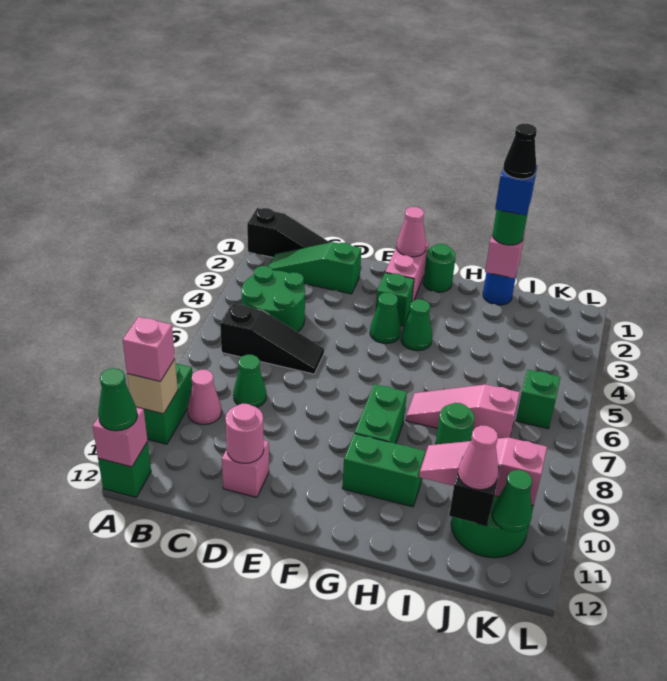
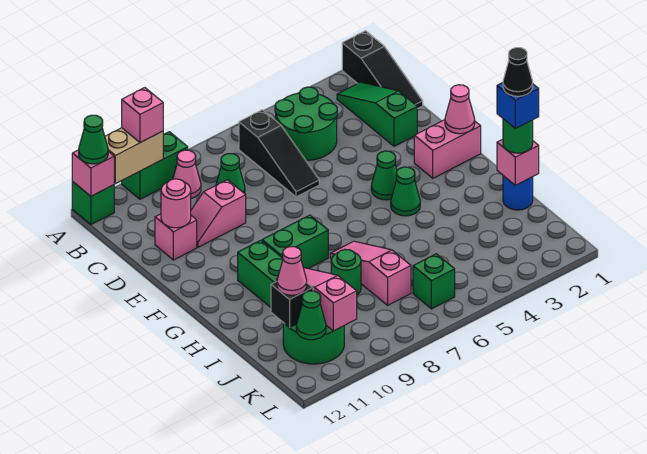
tan 1x1 brick [127,359,178,414] -> tan 1x2 brick [105,128,163,184]
none -> pink 1x2 slope [191,180,246,247]
green 1x1 brick [375,273,414,326] -> none
green 1x1 round brick [423,244,456,292] -> none

